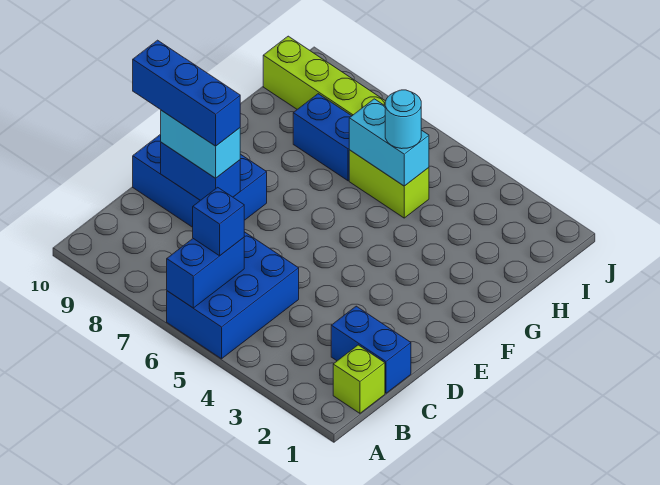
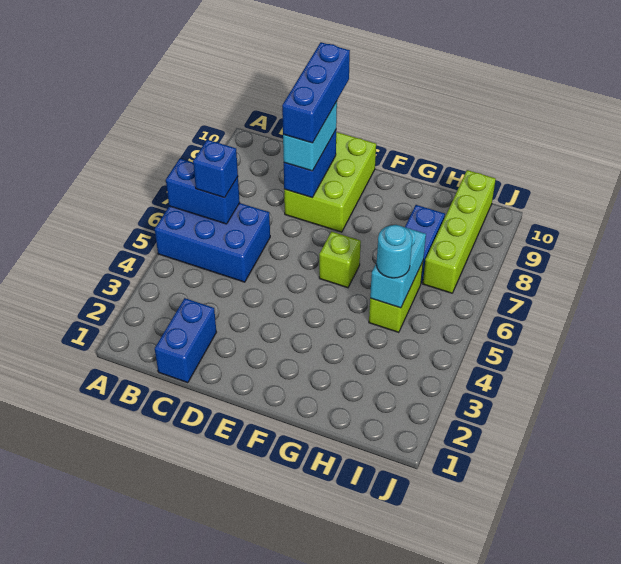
lime 1x1 brick [333,345,385,413] -> lime 1x1 brick moved to [319,232,361,288]
blue 2x3 brick [133,134,267,227] -> lime 2x3 brick [284,132,376,232]

